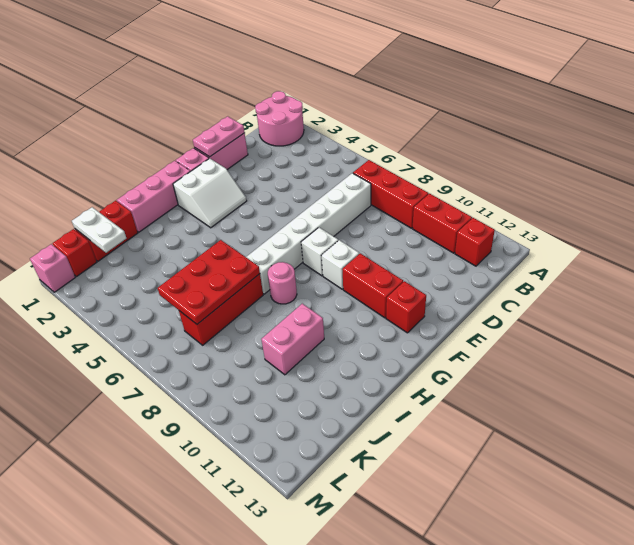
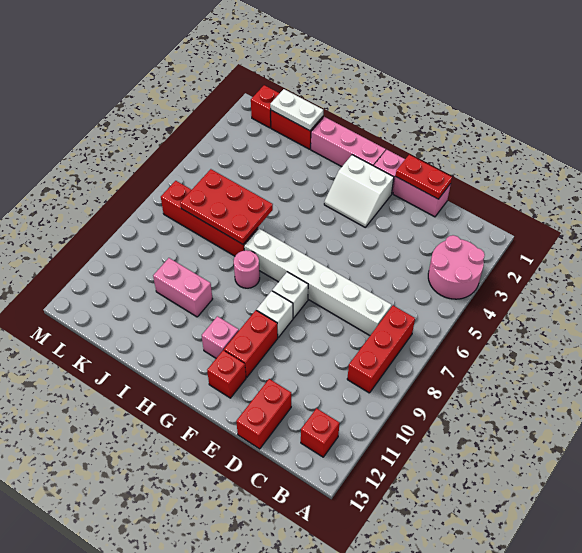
pink 2x2 round brick [255,91,304,146] -> pink 2x2 round brick moved to [428,235,485,299]
red 1x2 brick [413,193,472,253] -> red 1x2 brick moved to [236,379,291,449]
pink 1x2 plate [193,116,245,157] -> red 1x2 plate [396,155,452,199]
red 1x3 brick [179,274,263,345] -> red 1x4 brick [161,181,258,256]
white 1x2 plate [72,207,126,253] -> white 1x2 plate turned to [270,89,323,131]
pink 1x1 brick [30,244,75,292] -> pink 1x1 brick moved to [202,316,239,358]

